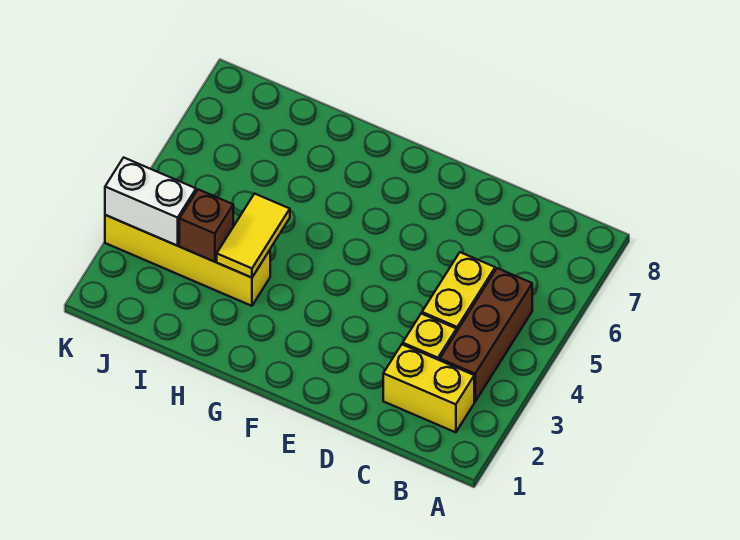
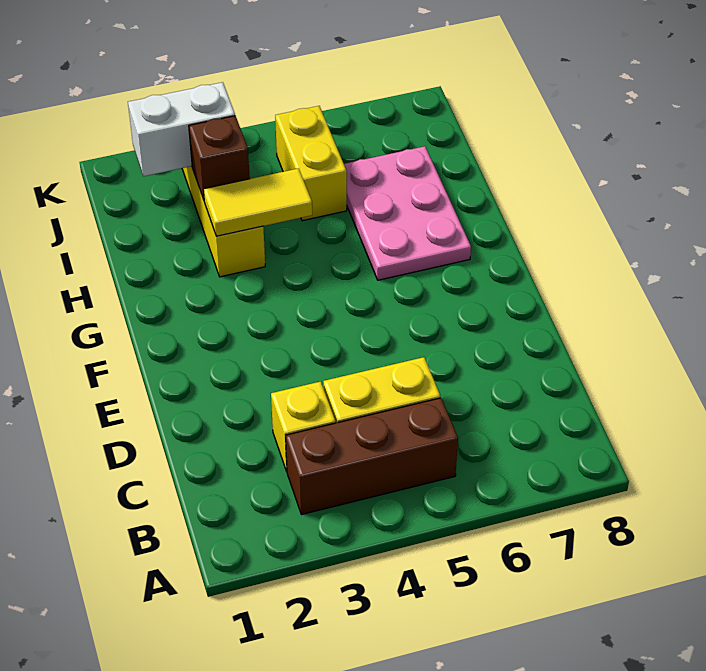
yellow 1x2 brick [383,344,474,432] -> yellow 1x2 brick moved to [275,106,347,221]
none -> pink 2x3 plate [344,146,471,280]
white 1x2 brick [105,158,196,246] -> white 1x2 brick turned to [128,82,235,176]

